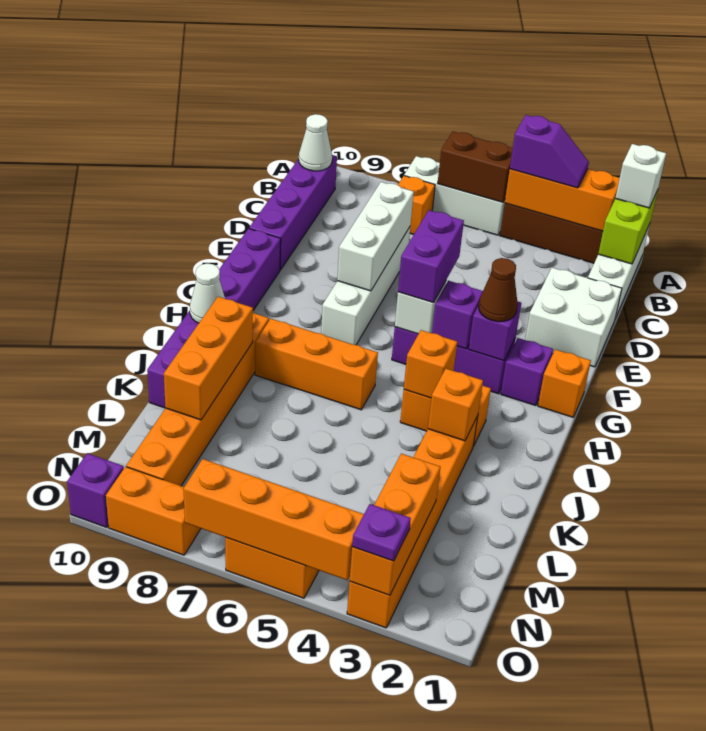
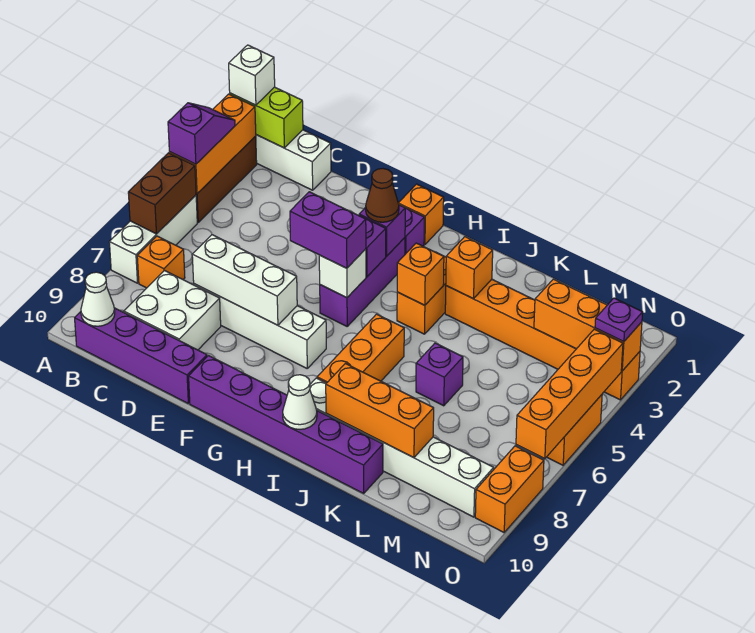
white 2x2 brick [525,268,622,367] -> white 2x2 brick moved to [124,271,221,350]
orange 1x6 brick [126,313,269,486] -> white 1x6 brick [310,378,494,517]
purple 1x1 brick [67,453,124,527] -> purple 1x1 brick moved to [416,343,463,406]

